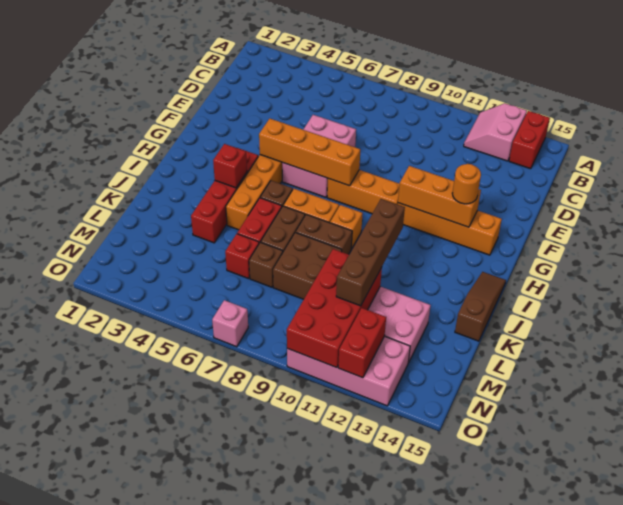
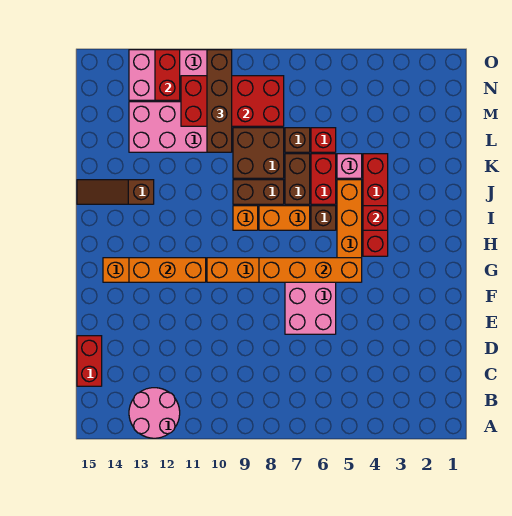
pink 2x2 slope [464,103,527,161] -> pink 2x2 round brick [129,388,180,438]
red 1x2 brick [509,111,550,169] -> red 1x2 brick moved to [77,336,102,386]
orange 1x1 round brick [452,164,481,204] -> none
brown 1x3 slope [455,272,506,341] -> brown 1x3 slope turned to [77,180,154,204]
brown 1x4 brick [336,199,405,306] -> brown 1x4 brick moved to [207,50,232,152]
red 2x4 brick [287,249,382,368] -> red 2x4 brick turned to [181,76,284,126]
pink 1x1 brick [212,300,248,347] -> pink 1x1 brick moved to [337,154,362,178]

